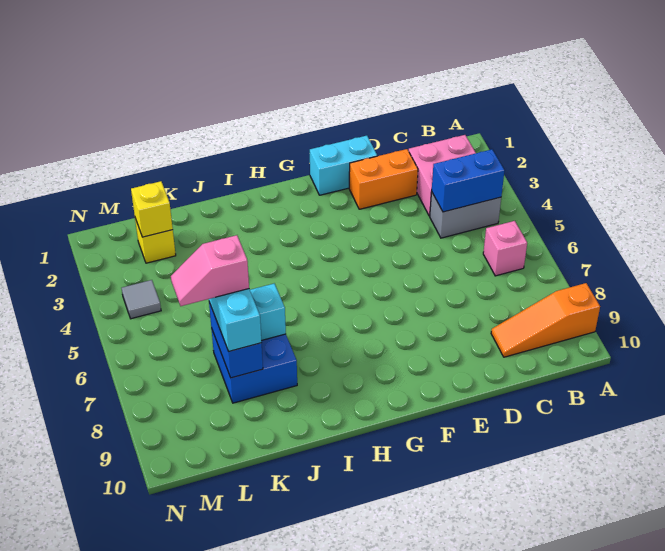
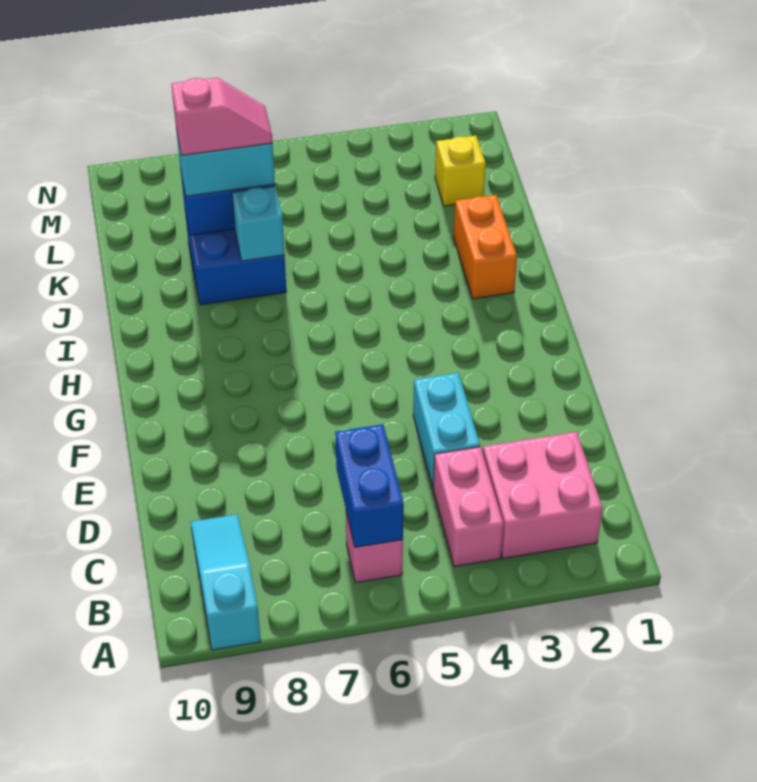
orange 1x3 slope [491,283,600,357] -> cyan 1x3 slope [191,514,261,650]
grey 1x2 brick [430,192,501,238] -> pink 1x2 brick [433,447,503,566]
blue 1x2 brick [432,149,505,212] -> blue 1x2 brick moved to [335,424,404,547]
orange 1x2 brick [349,149,418,209] -> orange 1x2 brick moved to [454,195,517,299]
cyan 1x2 brick [310,136,377,195] -> cyan 1x2 brick moved to [413,373,480,487]
pink 1x2 slope [171,235,249,306] -> pink 1x2 slope turned to [171,77,273,155]
yellow 1x1 brick [131,181,173,237] -> none
grey 1x1 tile [122,280,161,319] -> none

